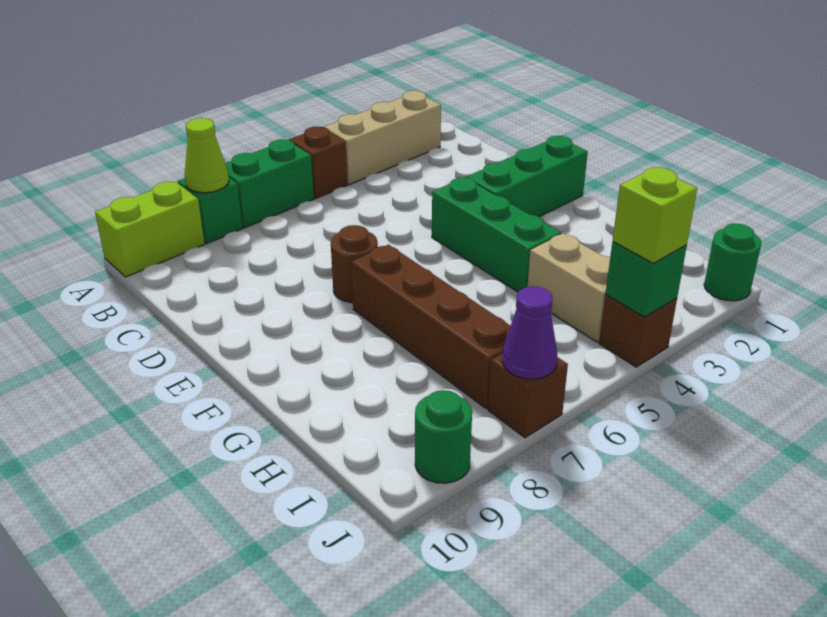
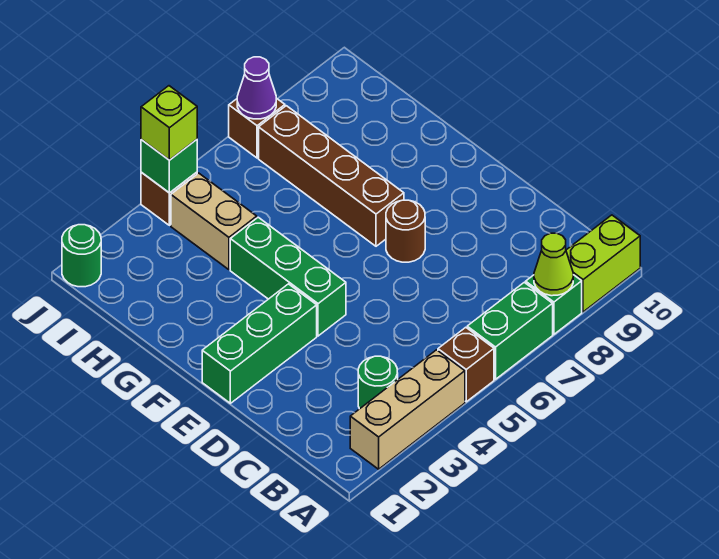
green 1x1 round brick [415,390,472,483] -> green 1x1 round brick moved to [358,356,398,409]

